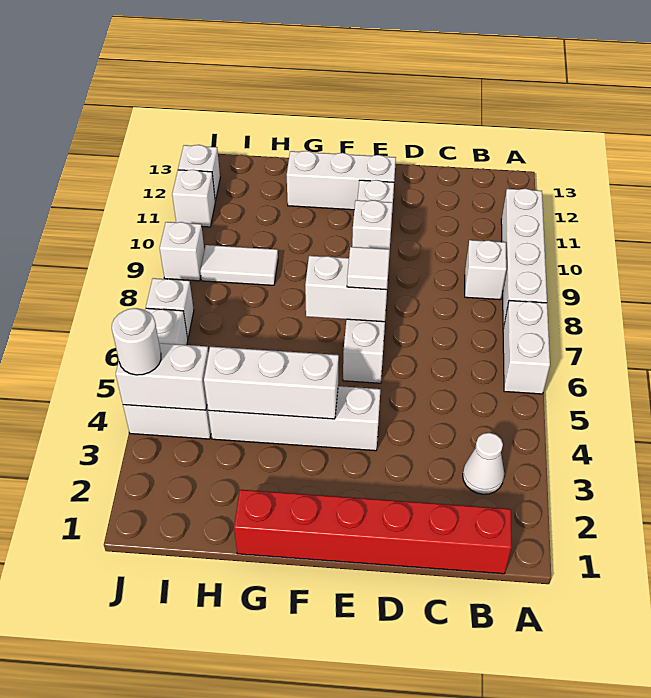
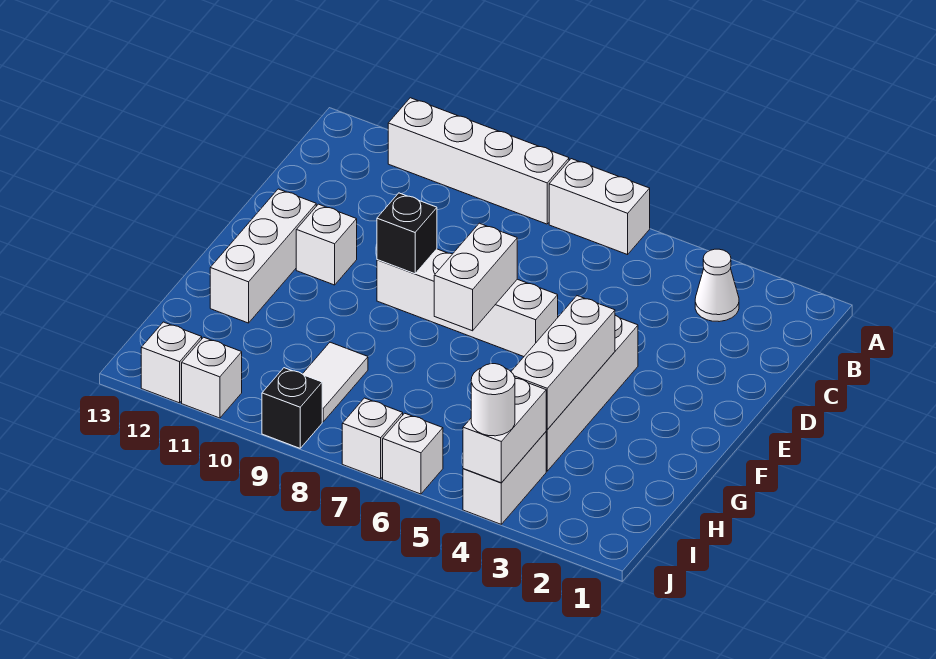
red 1x6 brick [234,490,511,574] -> none
white 1x1 brick [465,240,506,300] -> none
white 1x1 tile [347,247,390,290] -> none
white 1x1 brick [352,200,393,253] -> black 1x1 brick [377,193,437,274]
white 1x1 brick [160,222,204,281] -> black 1x1 brick [262,368,322,448]

